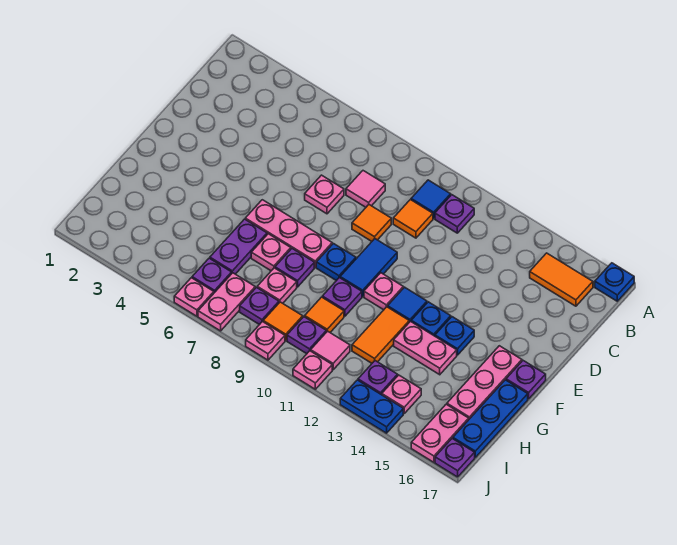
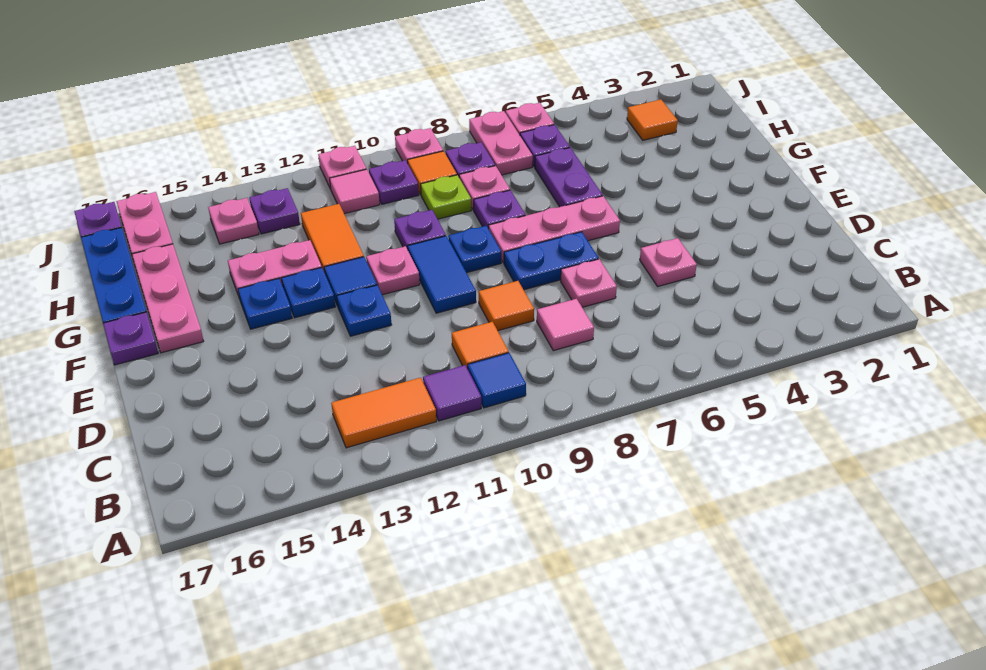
blue 1x1 plate [595,263,634,301] -> blue 1x1 plate moved to [337,285,392,336]
purple 1x1 plate [435,195,474,233] -> purple 1x1 tile [423,365,481,421]
orange 1x2 tile [530,253,593,306] -> orange 1x2 tile moved to [331,378,436,448]
pink 1x1 plate [251,234,291,271] -> pink 1x1 plate moved to [640,238,697,286]
none -> lime 1x1 plate [421,175,471,219]
orange 1x1 tile [305,297,344,332] -> orange 1x1 tile moved to [627,100,678,140]
blue 1x2 plate [340,380,403,433] -> blue 1x2 plate moved to [504,232,599,290]

